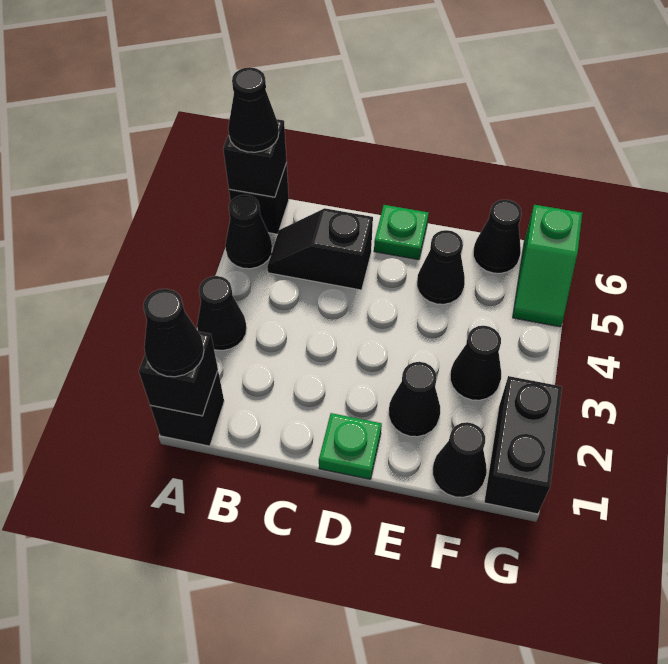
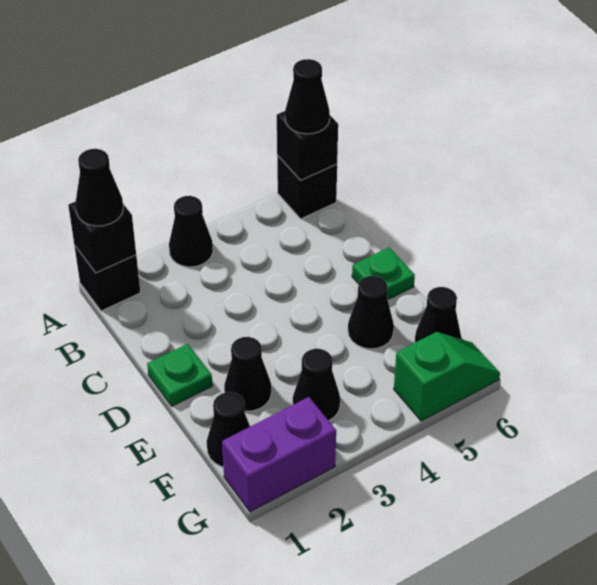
black 1x1 cone [225,195,272,269] -> none
black 1x2 slope [267,208,373,290] -> none
black 1x2 brick [484,376,562,514] -> purple 1x2 brick [222,397,336,512]
green 1x2 slope [513,205,582,327] -> green 1x2 slope turned to [394,332,500,421]

